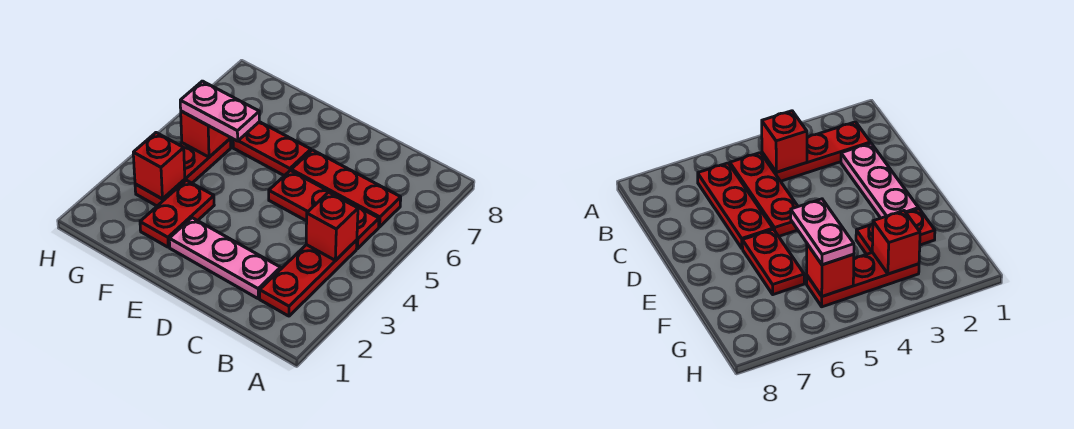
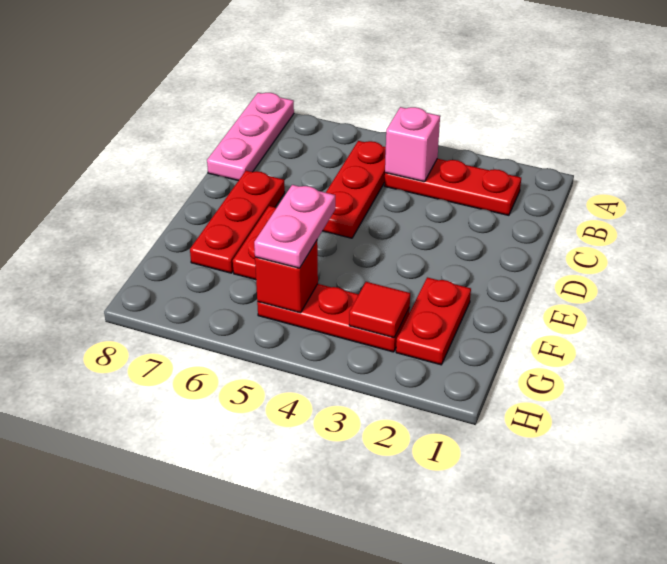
red 1x1 brick [306,192,358,260] -> pink 1x1 brick [385,107,440,182]
red 1x3 plate [291,150,401,227] -> red 1x3 plate moved to [190,171,285,273]
pink 1x3 plate [169,218,281,298] -> pink 1x3 plate moved to [207,93,294,181]
red 1x2 plate [140,180,214,247] -> red 1x2 plate turned to [396,277,471,365]
red 1x1 brick [133,133,185,199] -> red 1x1 tile [349,282,410,338]

